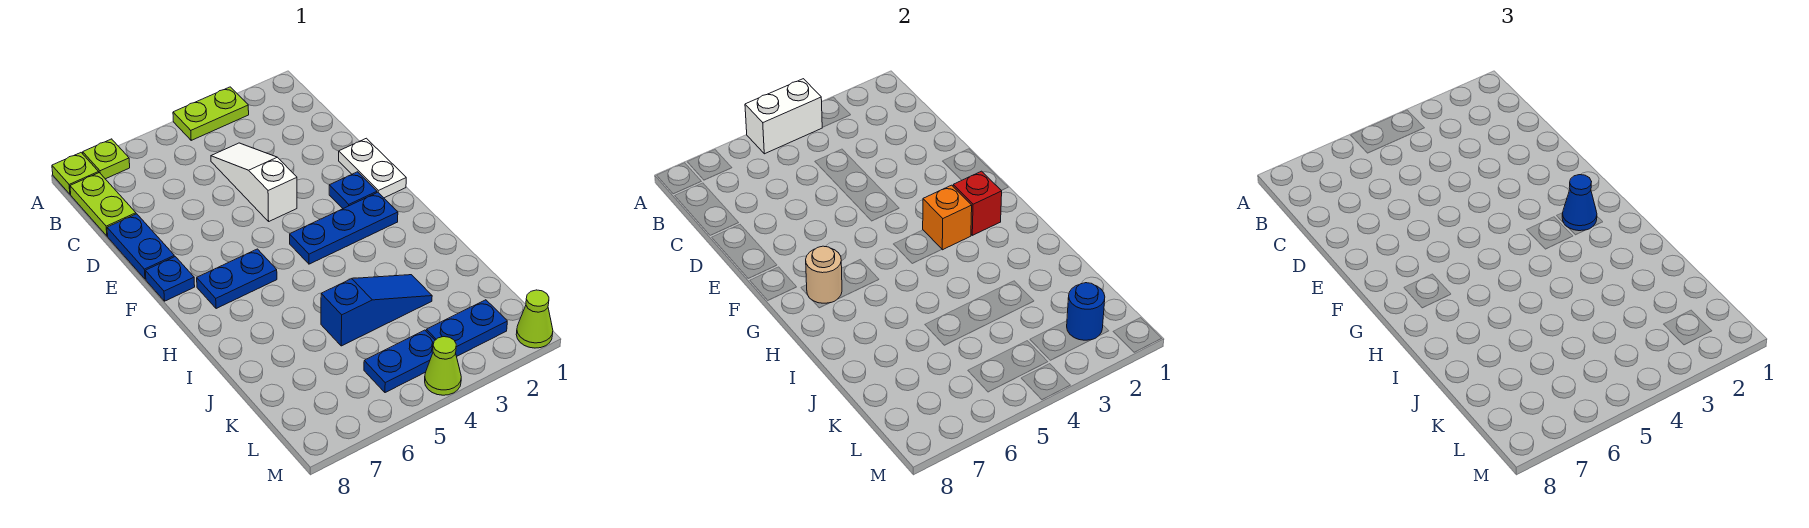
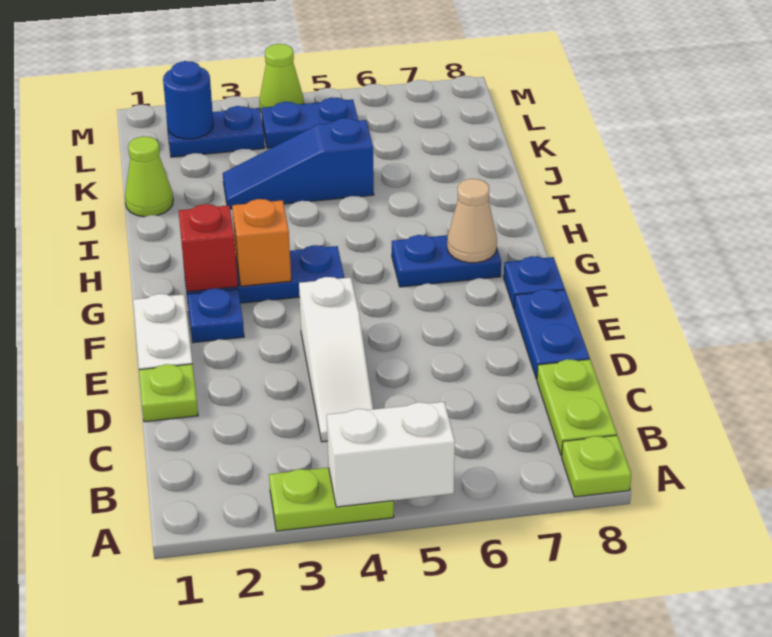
lime 1x1 plate [83,139,130,179] -> lime 1x1 plate moved to [139,364,198,422]
blue 1x1 cone [1562,175,1597,231] -> none
tan 1x1 round brick [806,246,842,303] -> tan 1x1 cone [447,179,497,263]
lime 1x1 cone [516,290,553,348] -> lime 1x1 cone moved to [125,136,173,217]

